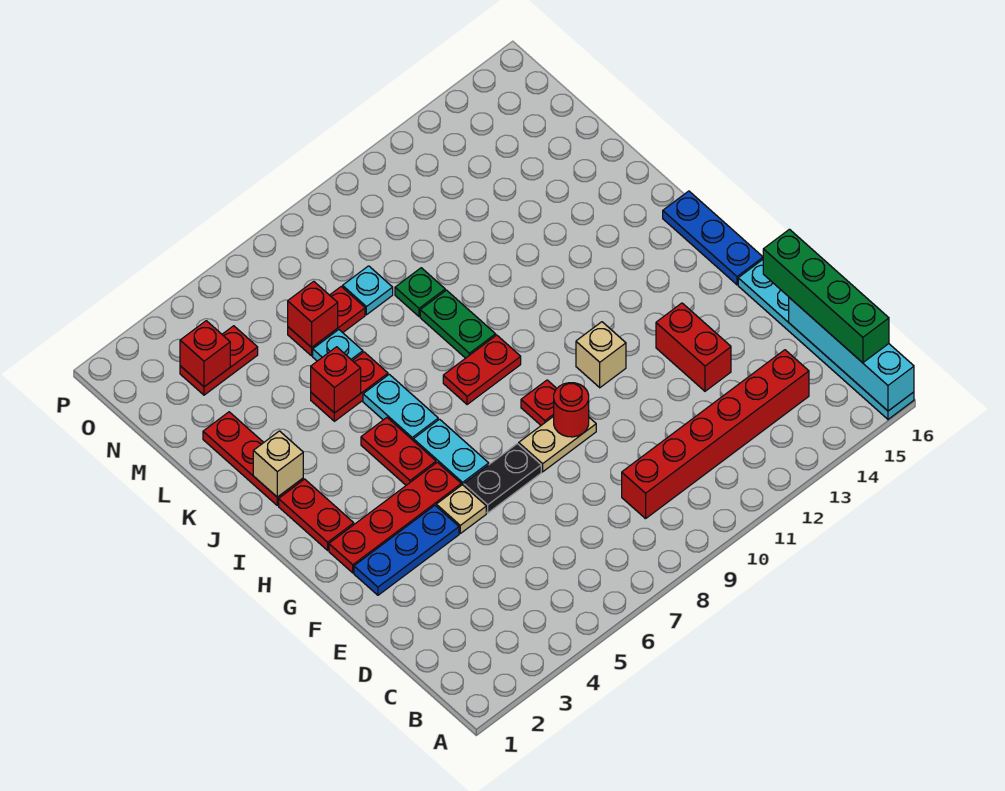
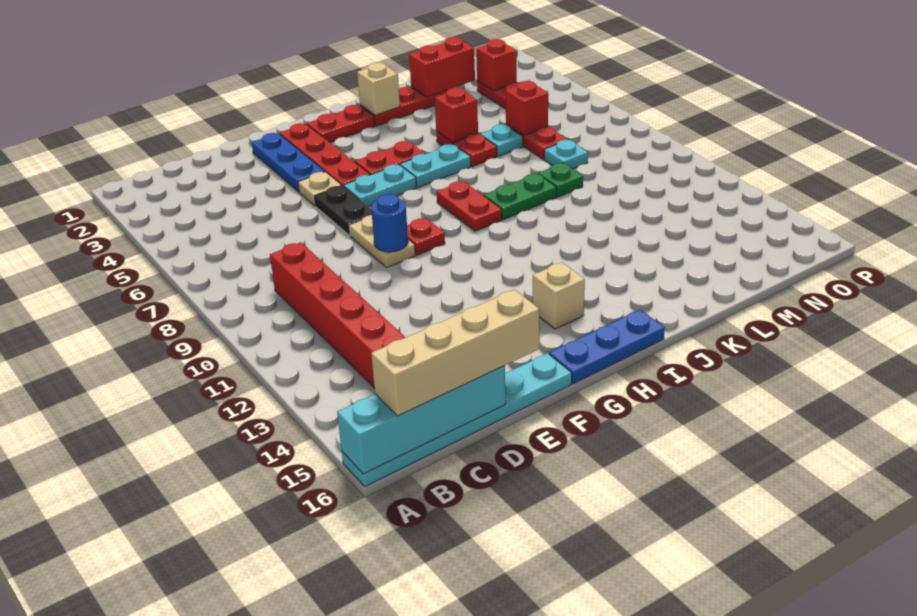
green 1x4 brick [763,229,889,363] -> tan 1x4 brick [371,289,539,416]
red 1x2 brick [656,303,731,391] -> red 1x2 brick moved to [409,37,475,97]
red 1x1 round brick [554,383,589,437] -> blue 1x1 round brick [371,194,408,252]
tan 1x1 brick [576,322,626,388] -> tan 1x1 brick moved to [533,262,585,329]

